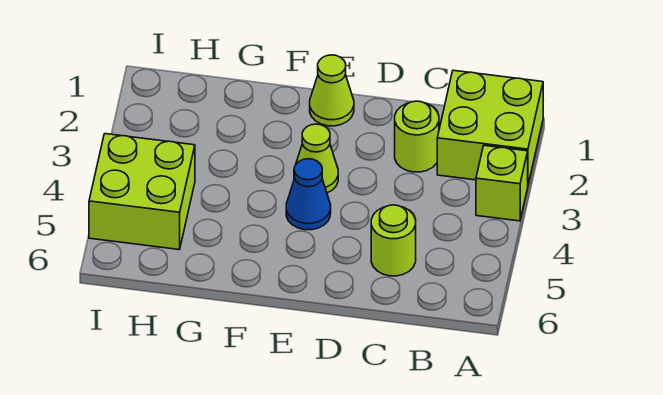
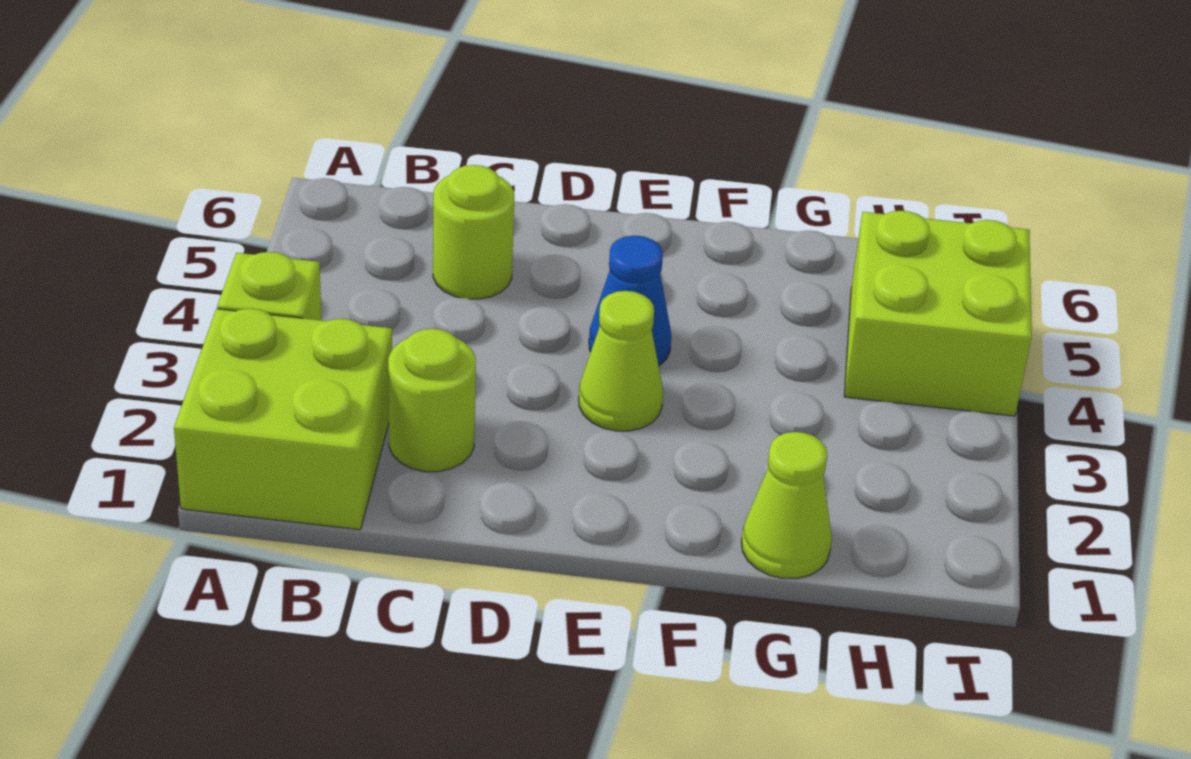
lime 1x1 cone [310,55,354,126] -> lime 1x1 cone moved to [741,432,832,579]

